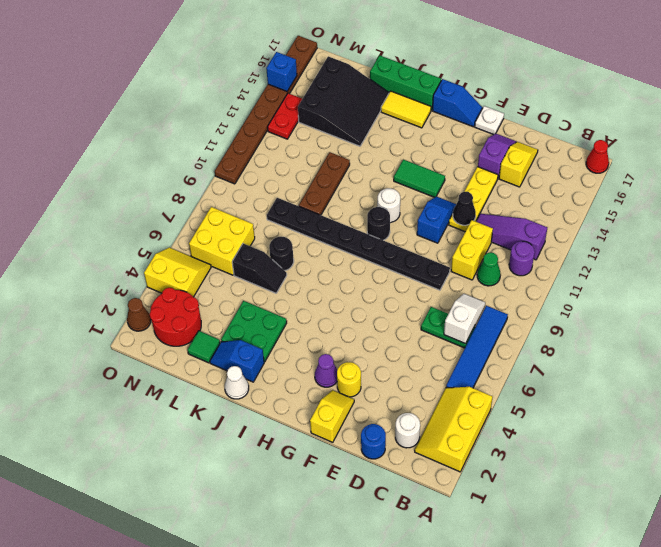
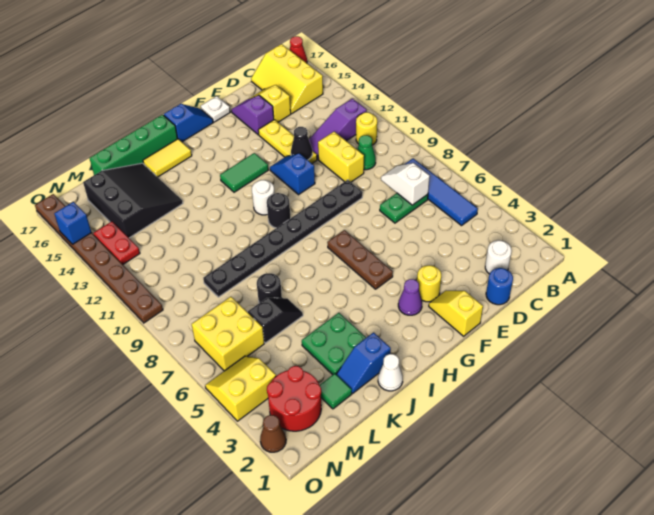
yellow 2x3 slope [415,387,493,472] -> yellow 2x3 slope moved to [251,44,323,114]
purple 1x1 round brick [509,241,535,276] -> yellow 1x1 round brick [356,112,377,145]
green 1x3 brick [370,55,441,110] -> green 1x4 brick [90,115,178,175]
brown 1x3 plate [299,152,350,215] -> brown 1x3 plate moved to [327,230,393,289]

